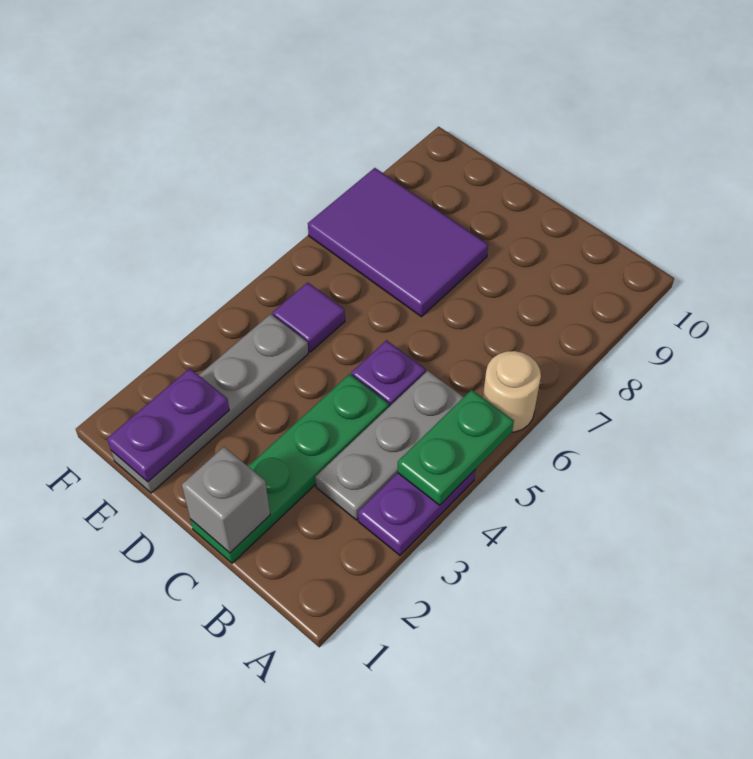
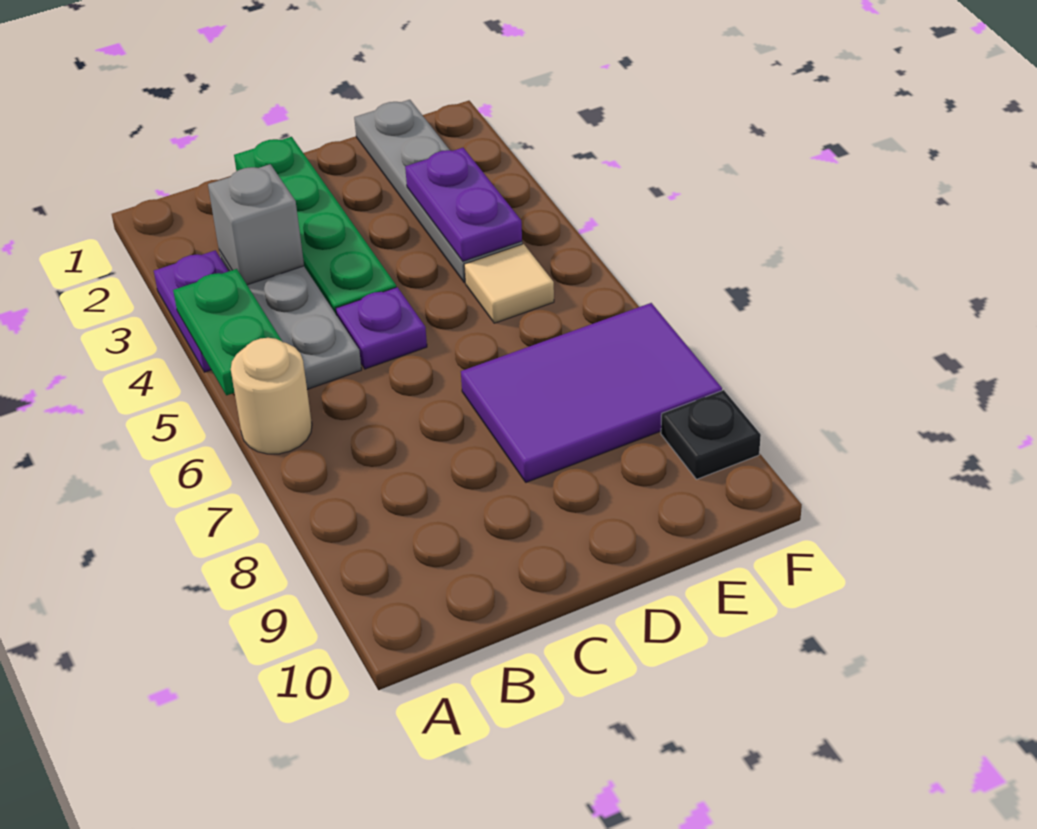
grey 1x1 brick [182,447,270,553] -> grey 1x1 brick moved to [208,164,304,285]
purple 1x2 plate [107,368,229,482] -> purple 1x2 plate moved to [405,148,522,261]
purple 1x1 tile [273,282,345,352] -> tan 1x1 tile [464,244,554,323]
none -> black 1x1 plate [661,390,761,479]

